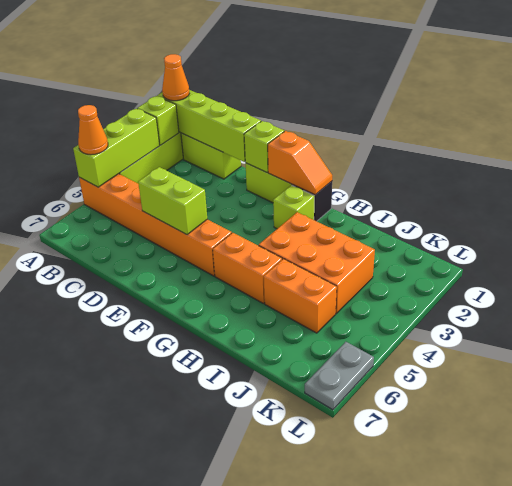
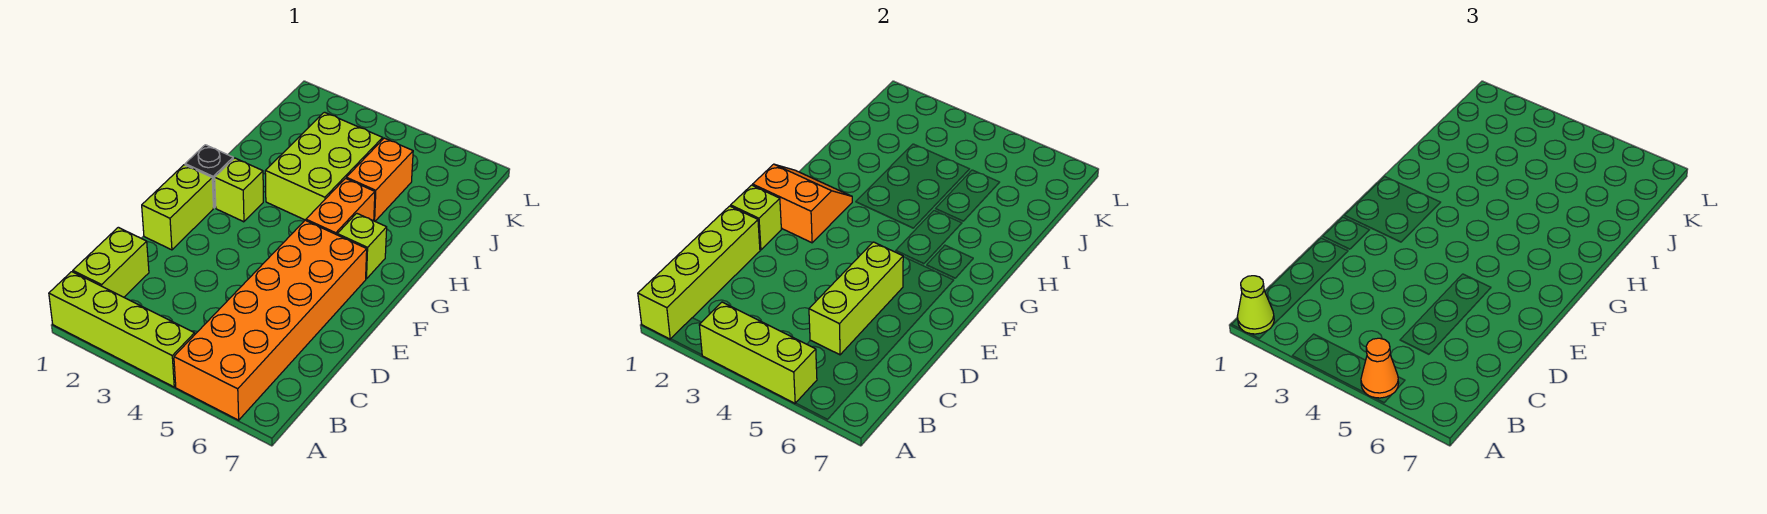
orange 1x1 cone [162,54,189,101] -> lime 1x1 cone [1237,276,1274,334]
lime 1x1 brick [137,96,179,145] -> lime 1x1 brick moved to [337,213,387,279]
orange 1x6 brick [79,174,232,276] -> orange 2x6 brick [174,220,367,420]
lime 1x2 brick [138,167,207,235] -> lime 1x3 brick [809,242,903,355]
orange 1x2 slope [268,131,332,195] -> orange 2x2 slope [753,164,852,243]
orange 2x3 brick [259,212,375,314] -> lime 2x3 brick [265,112,383,220]
grey 1x2 plate [305,342,374,410] -> none

